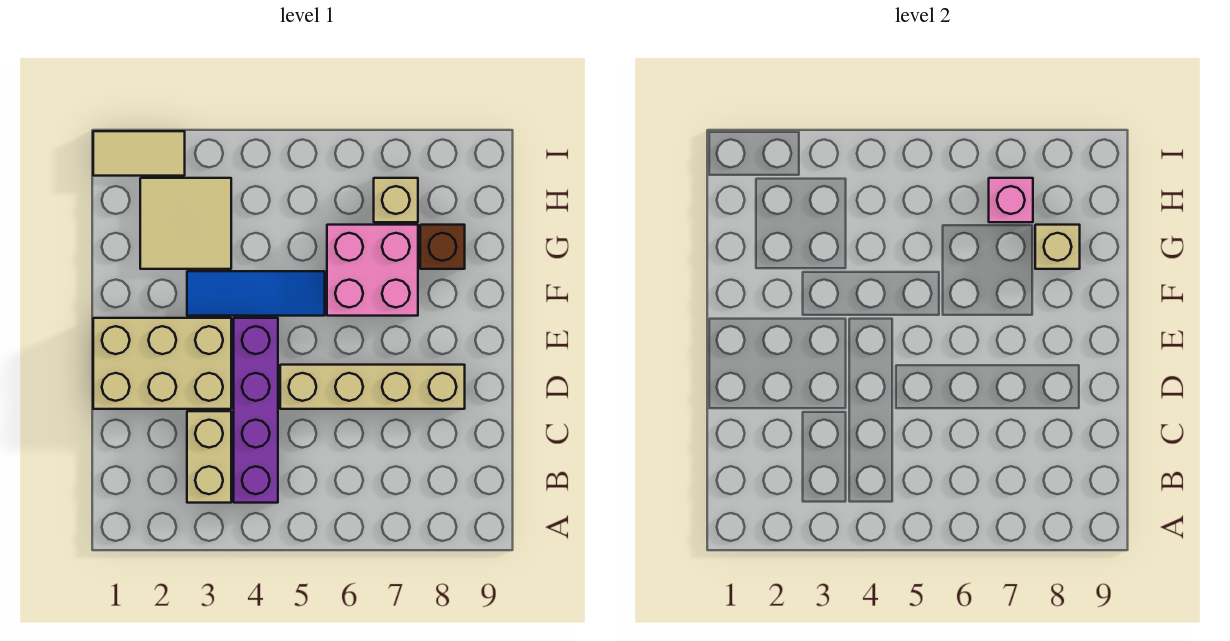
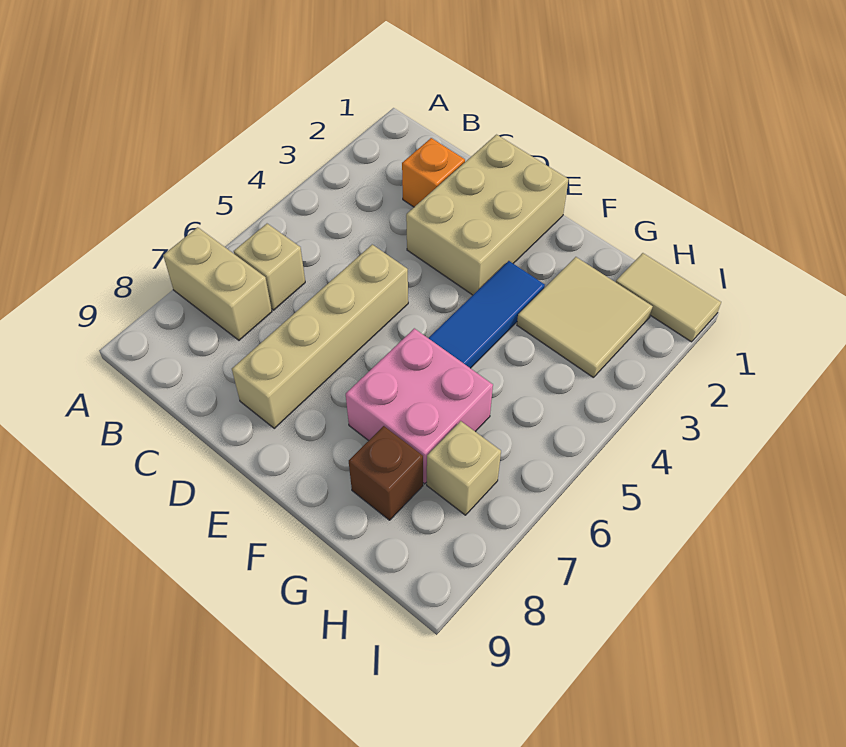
tan 1x2 brick [187,411,231,503] -> tan 1x2 brick moved to [163,227,272,340]
purple 1x4 brick [234,318,278,503] -> none
none -> orange 1x1 brick [402,138,465,207]
tan 1x1 brick [1035,225,1080,269] -> tan 1x1 brick moved to [234,224,305,310]
pink 1x1 brick [989,178,1033,222] -> none
tan 1x2 tile [93,131,185,176] -> tan 1x2 tile turned to [616,253,721,342]

